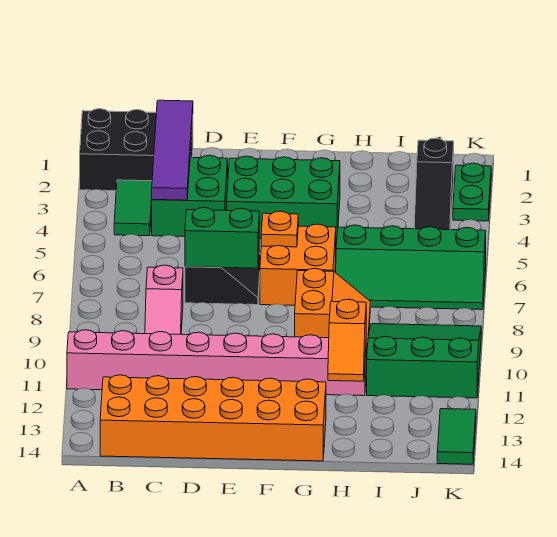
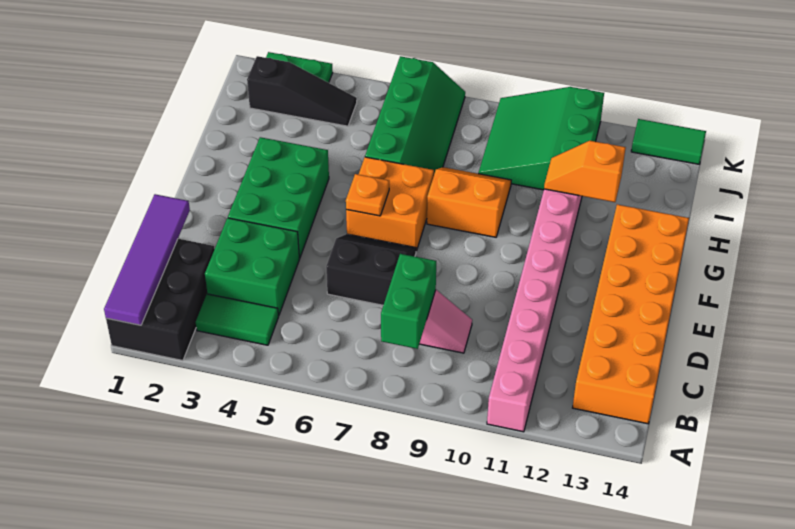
purple 1x4 tile [152,100,193,200] -> purple 1x4 tile turned to [104,194,190,325]
green 1x2 brick [185,208,259,268] -> green 1x2 brick moved to [381,254,436,349]
orange 1x2 slope [328,299,366,381] -> orange 1x2 slope turned to [544,141,626,202]

